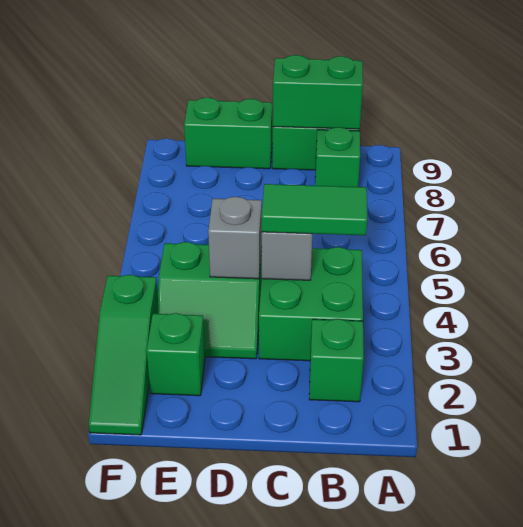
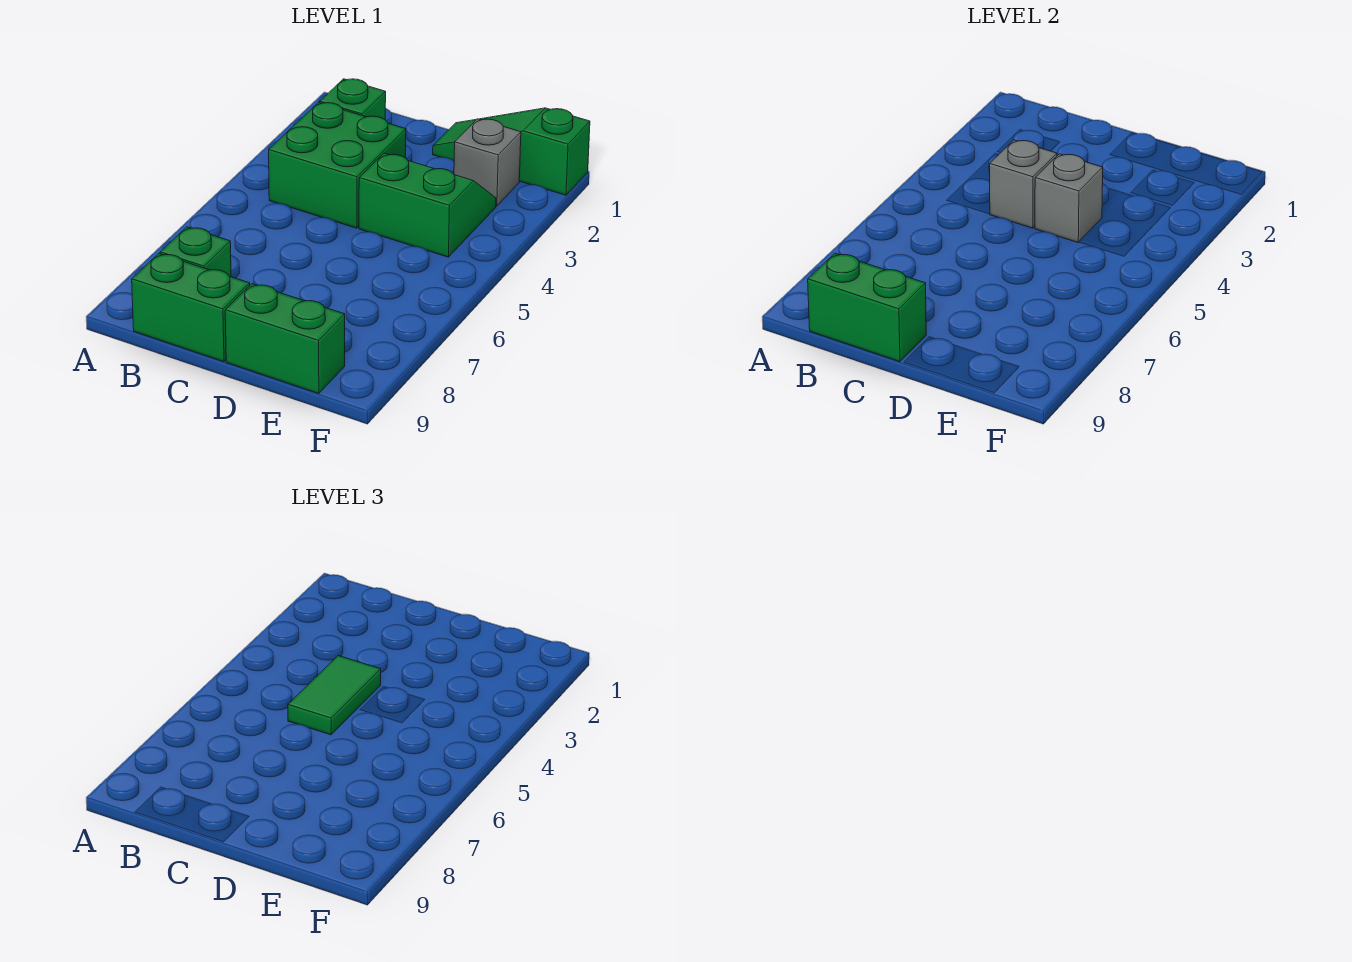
green 1x2 tile [262,184,367,235] -> green 1x2 tile turned to [288,656,381,735]
green 1x1 brick [146,313,205,396] -> grey 1x1 brick [454,119,521,206]
green 1x3 slope [89,275,158,435] -> green 1x3 slope turned to [433,108,590,195]

